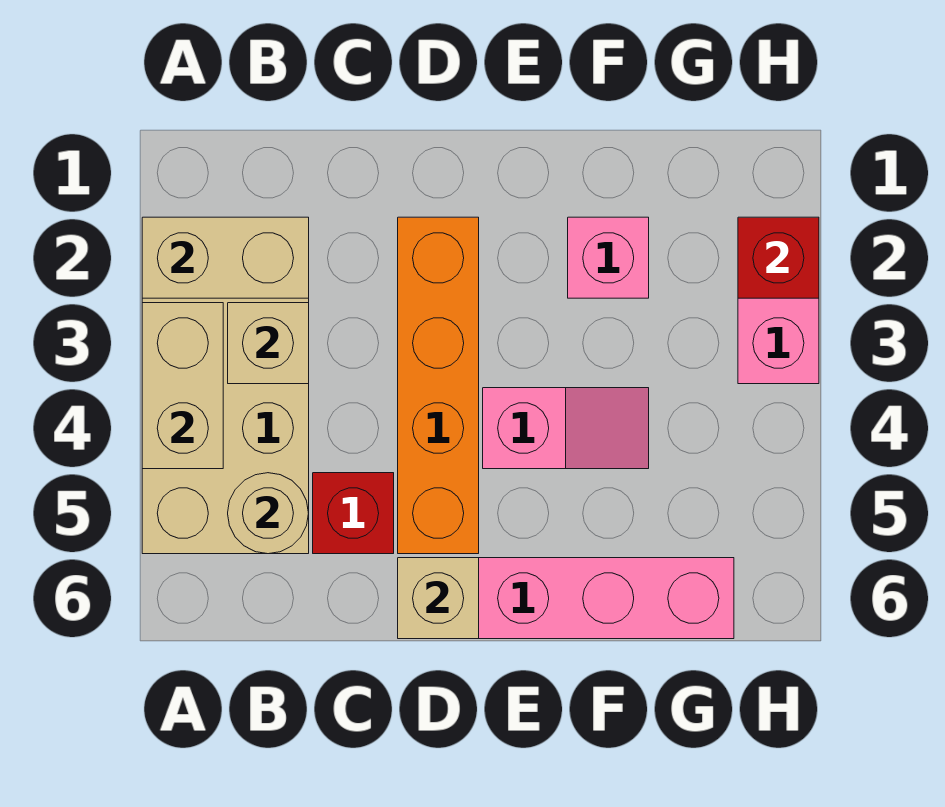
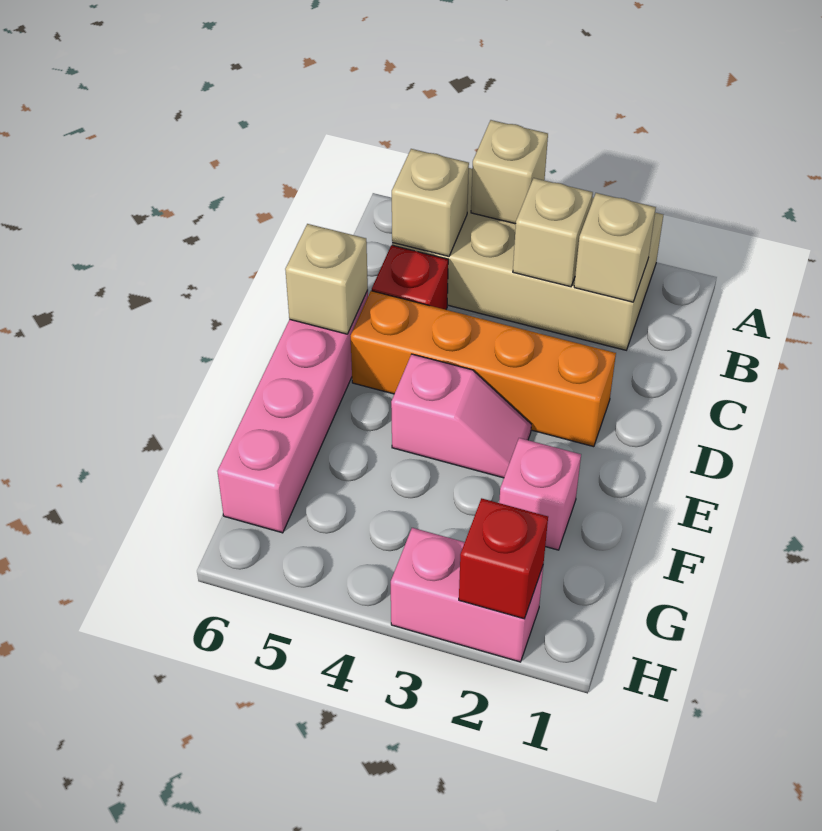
tan 1x2 brick [142,217,309,298] -> tan 1x1 brick [574,193,656,302]
tan 1x2 brick [142,303,223,469] -> tan 1x1 brick [471,120,548,224]
tan 1x1 round brick [228,473,309,554] -> tan 1x1 brick [392,149,469,256]
pink 1x2 slope [483,388,649,469] -> pink 1x2 slope turned to [391,354,531,478]

